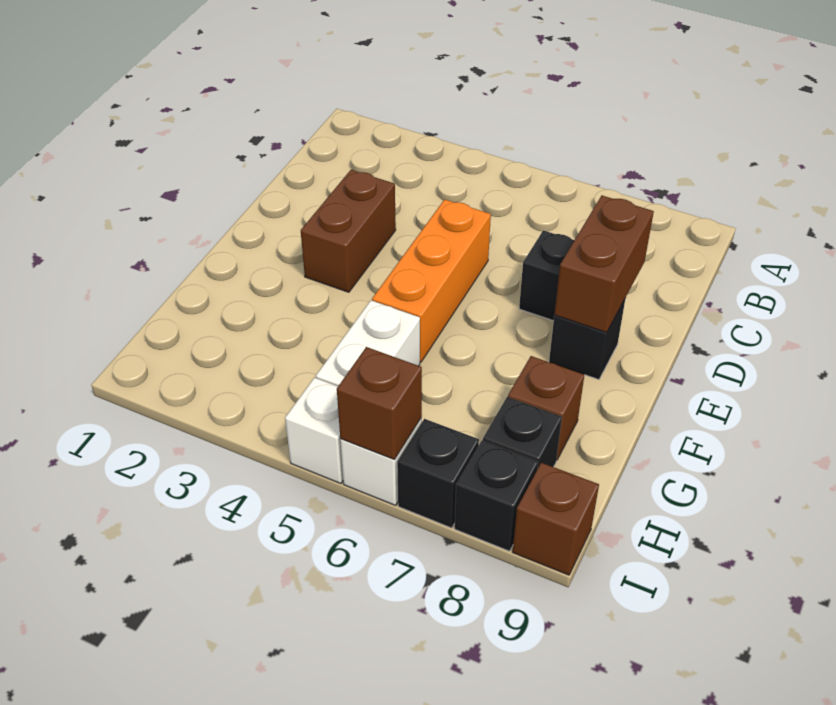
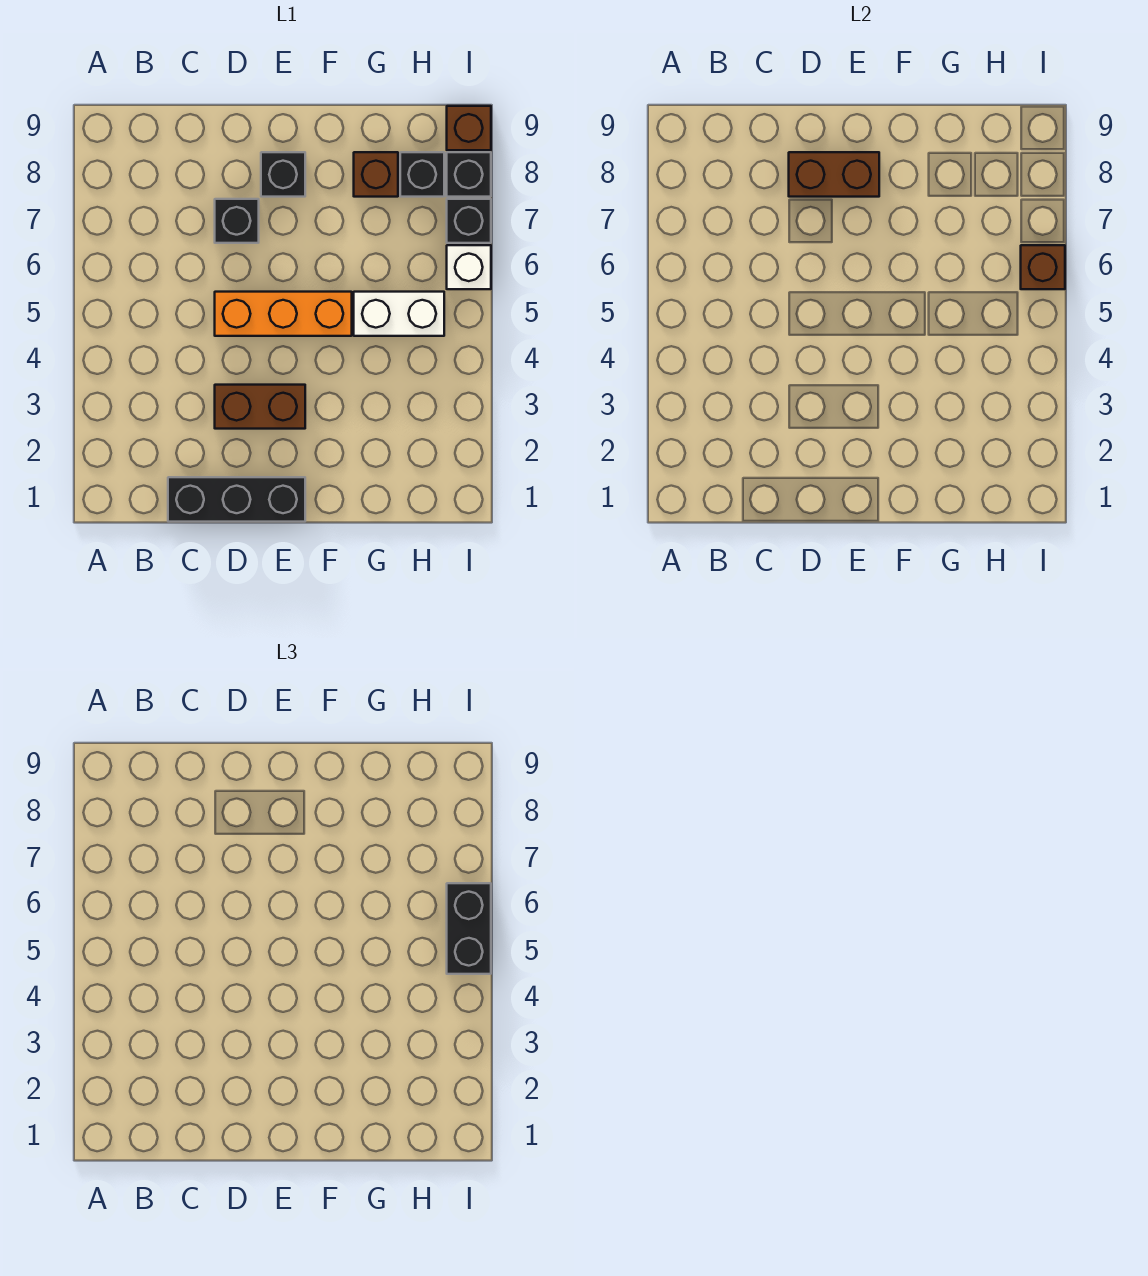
none -> black 1x3 brick [168,477,305,522]
white 1x1 brick [285,378,343,483] -> none
none -> black 1x2 brick [447,883,491,974]

